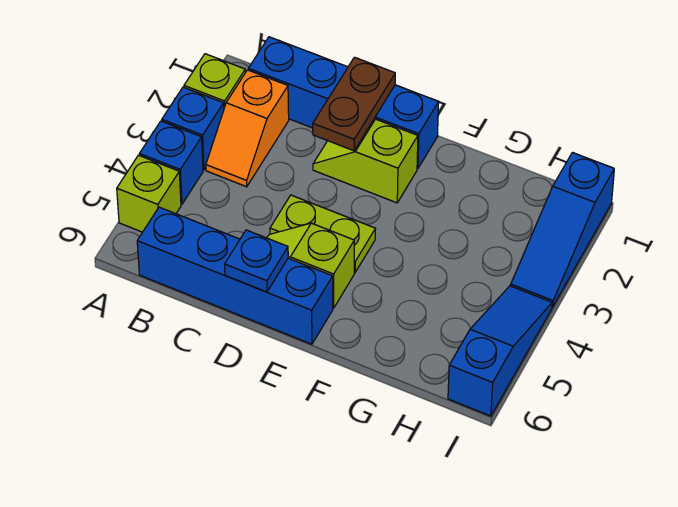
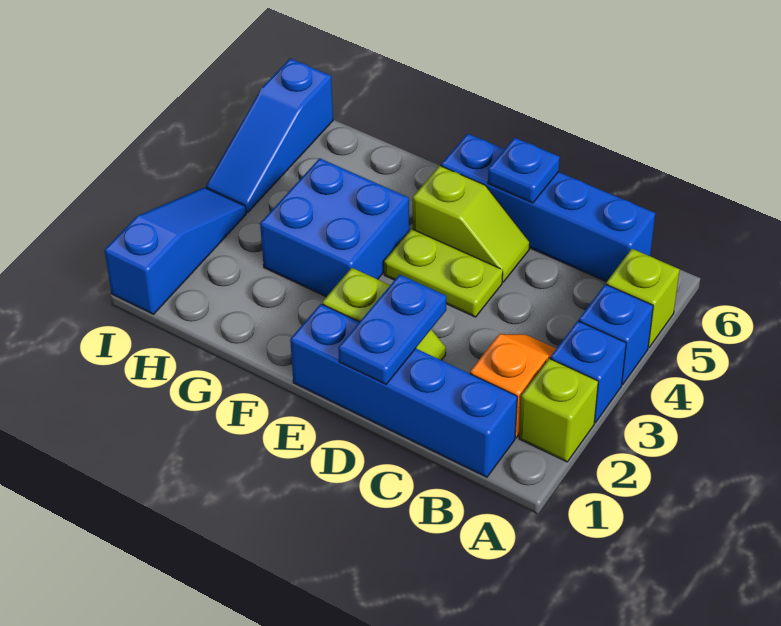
brown 1x2 plate [313,57,395,151] -> blue 1x2 plate [338,274,446,384]
none -> blue 2x2 brick [260,158,409,297]

